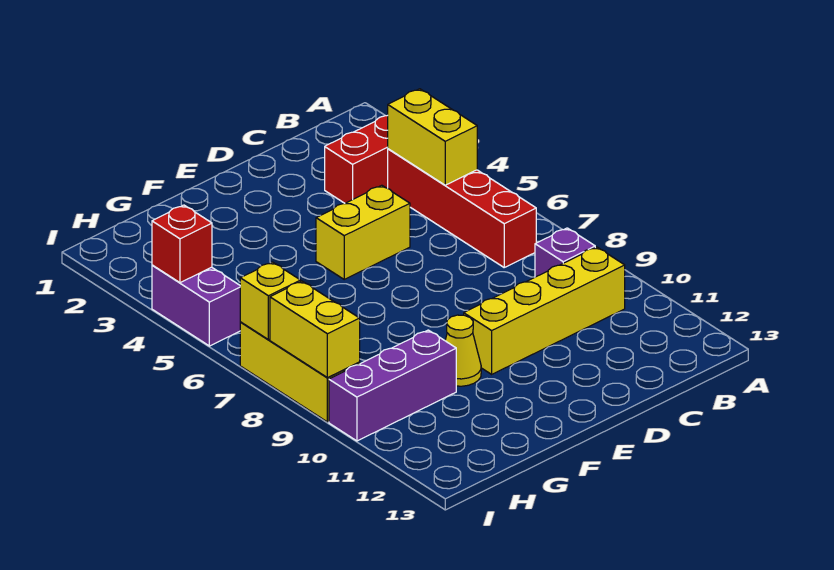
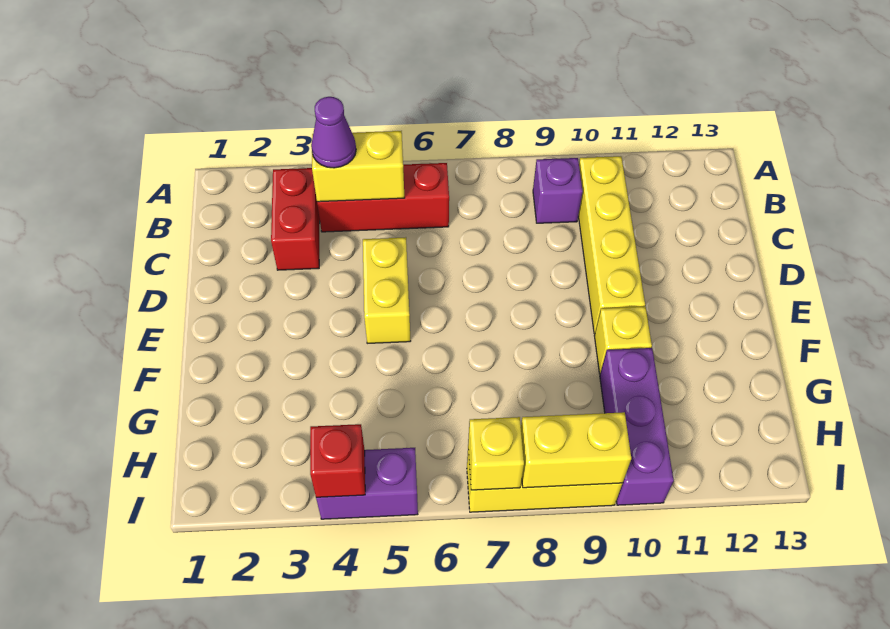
red 1x4 brick [388,149,536,267] -> red 1x3 brick [317,163,449,232]
none -> purple 1x1 cone [311,97,356,168]
yellow 1x1 cone [445,315,481,386] -> yellow 1x1 brick [594,306,652,374]

